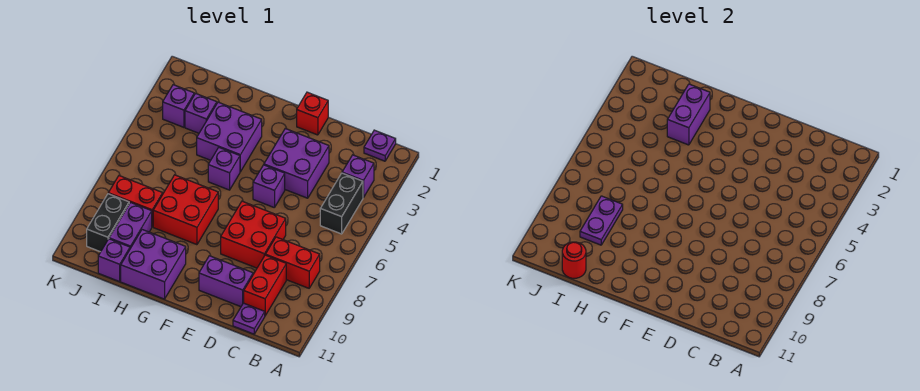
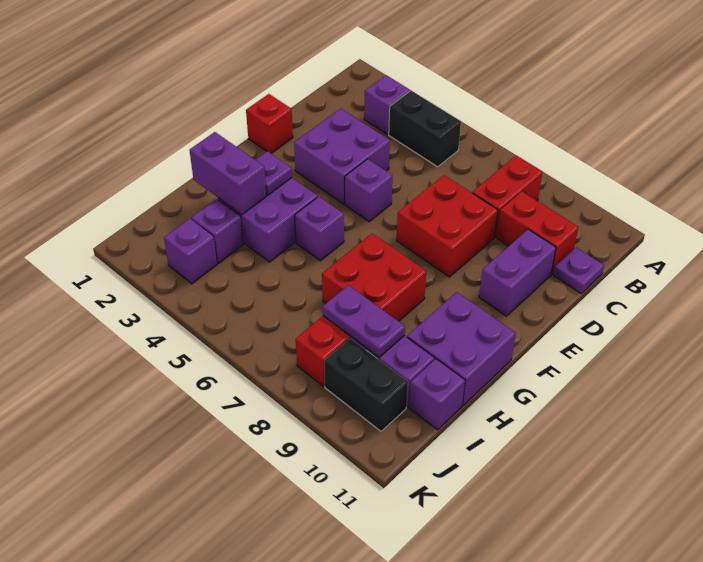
purple 1x1 plate [364,130,396,161] -> purple 1x1 plate moved to [256,151,292,195]
red 1x1 round brick [562,242,586,278] -> none

